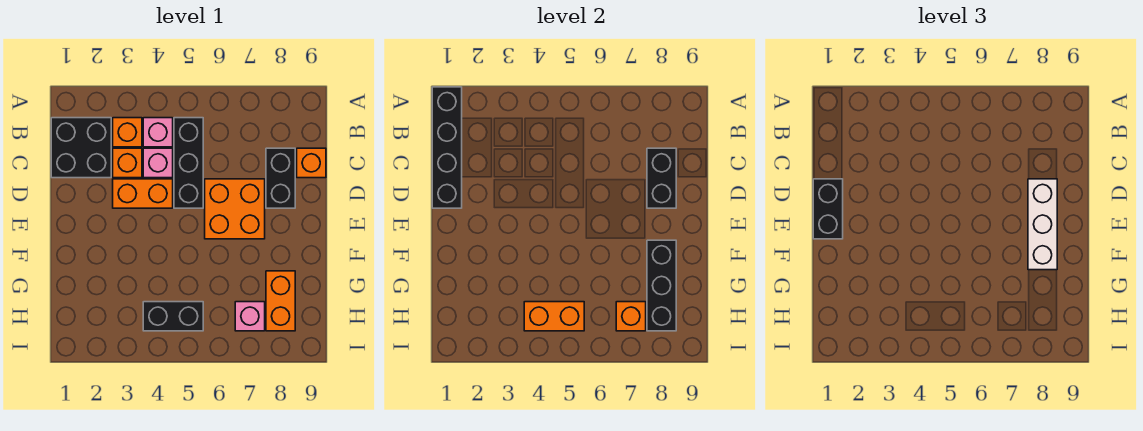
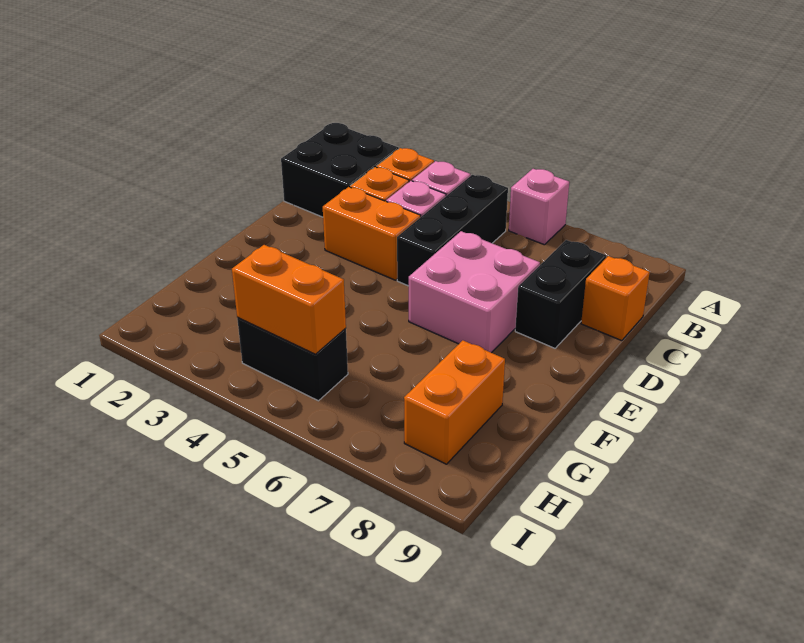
black 1x4 brick [432,87,462,208] -> none
black 1x2 brick [647,148,676,208] -> none
black 1x2 brick [813,179,843,239] -> none
orange 2x2 brick [205,179,265,239] -> pink 2x2 brick [409,231,540,353]
white 1x3 brick [1028,179,1057,270] -> none
black 1x3 brick [647,240,676,331] -> none
pink 1x1 brick [235,302,265,331] -> pink 1x1 brick moved to [509,169,569,245]
orange 1x1 brick [616,302,646,331] -> none

